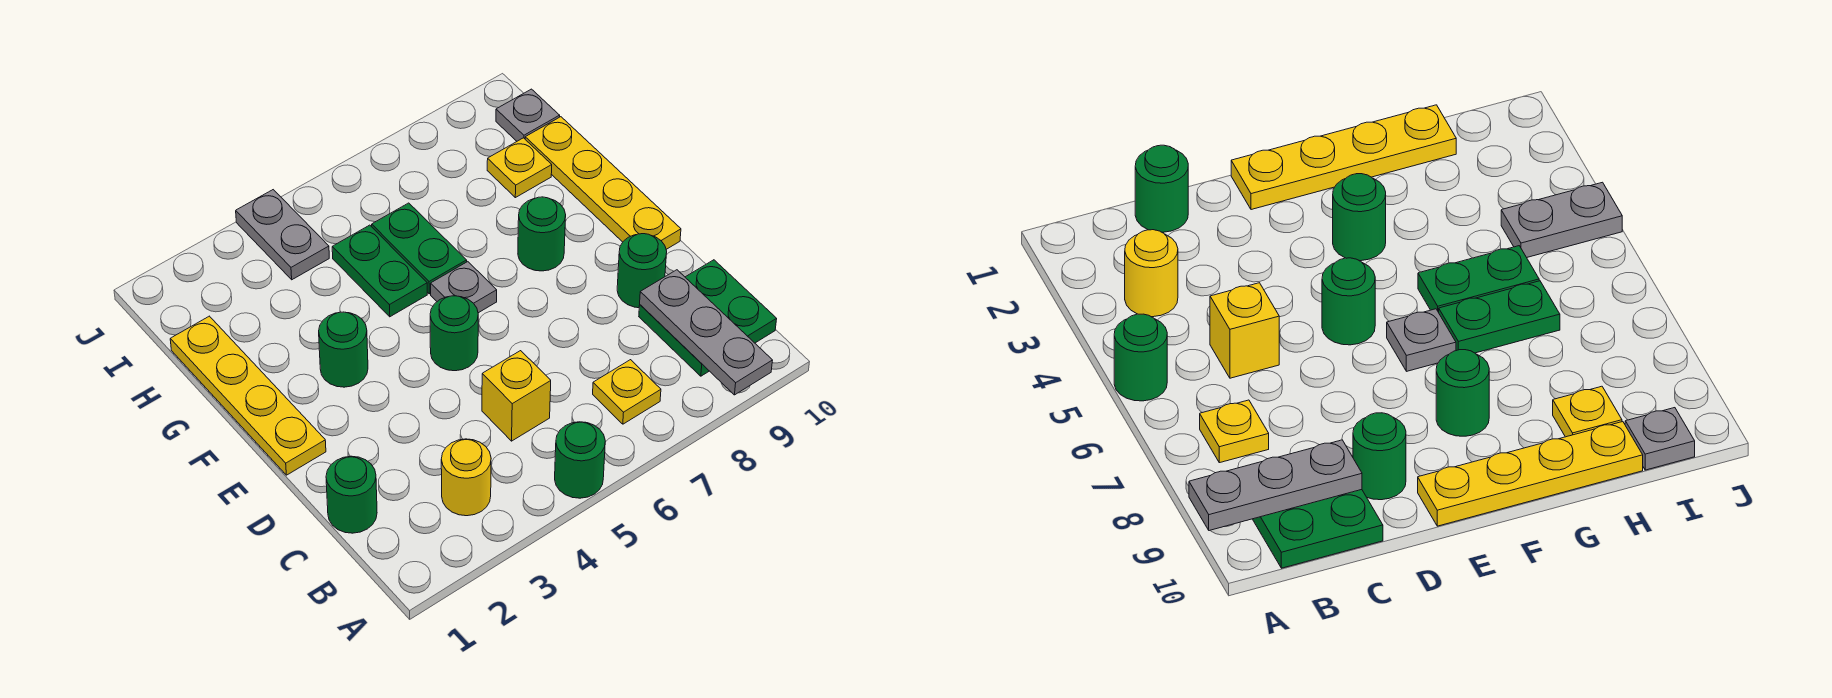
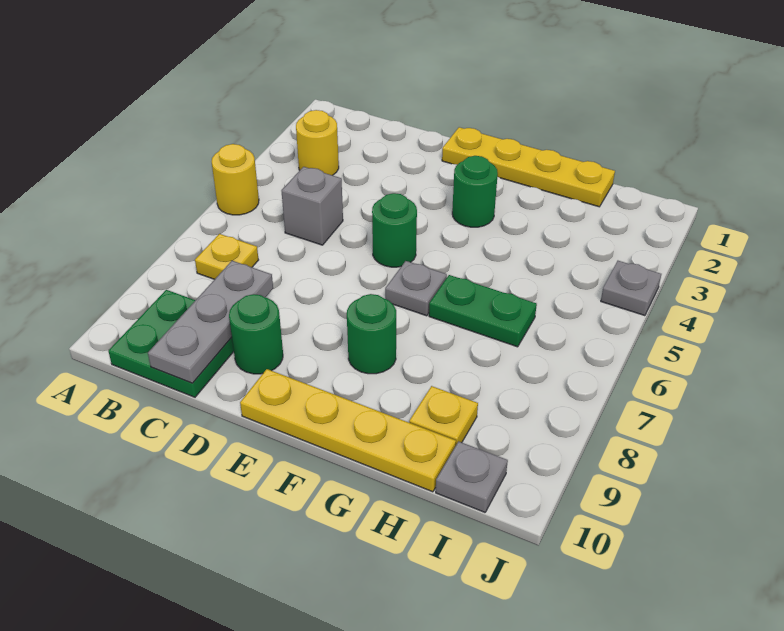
green 1x1 round brick [555,422,605,498] -> yellow 1x1 round brick [212,144,259,215]
grey 1x3 plate [640,270,773,395] -> grey 1x3 plate turned to [148,261,273,383]
green 1x1 round brick [326,456,377,533] -> none
yellow 1x1 brick [482,351,551,441] -> grey 1x1 brick [281,167,343,245]
green 1x2 plate [332,225,427,317] -> none
grey 1x2 plate [236,190,329,280] -> grey 1x1 plate [601,261,661,316]

